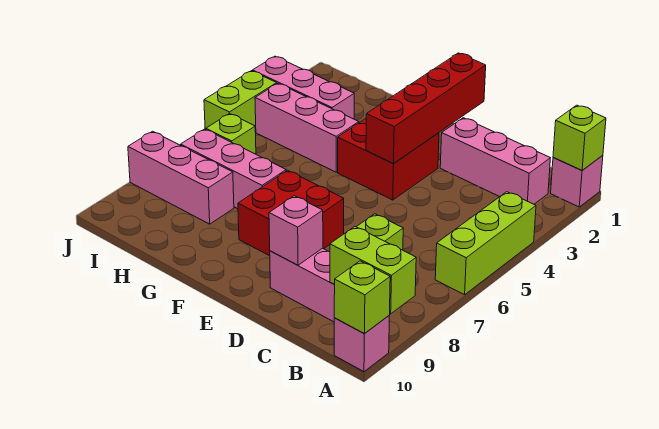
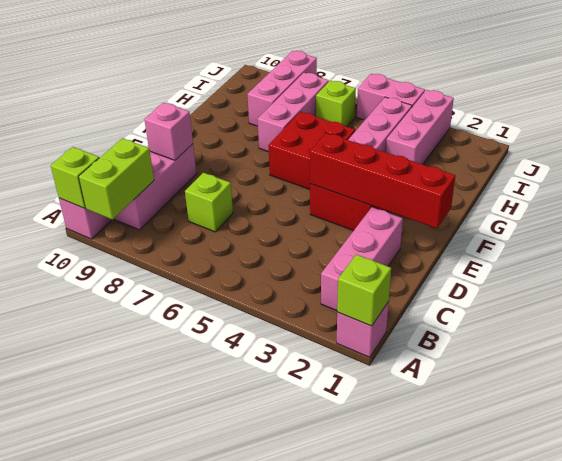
lime 1x3 brick [435,192,536,295] -> none
red 2x2 brick [238,170,344,256] -> red 2x2 brick moved to [268,112,355,189]
lime 1x2 brick [204,71,277,132] -> pink 1x2 brick [357,74,425,120]

